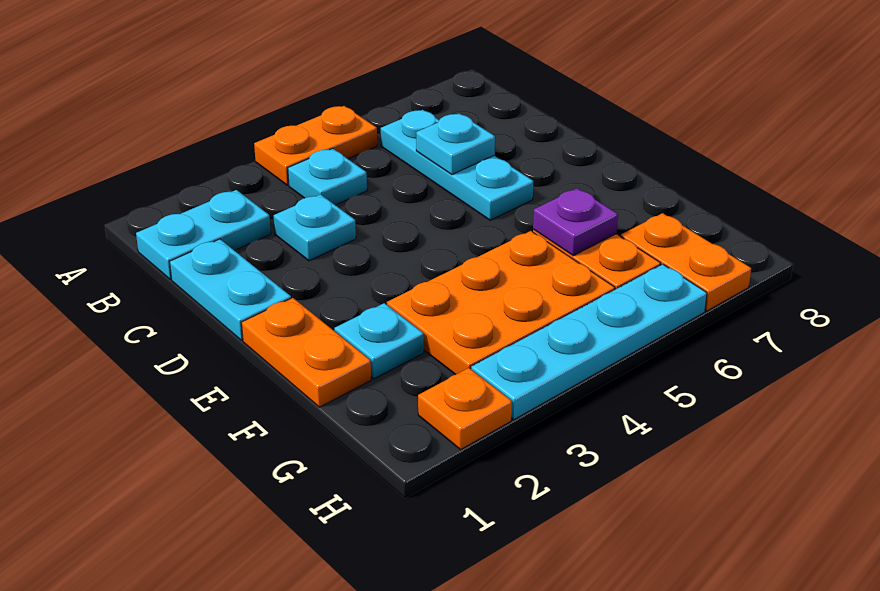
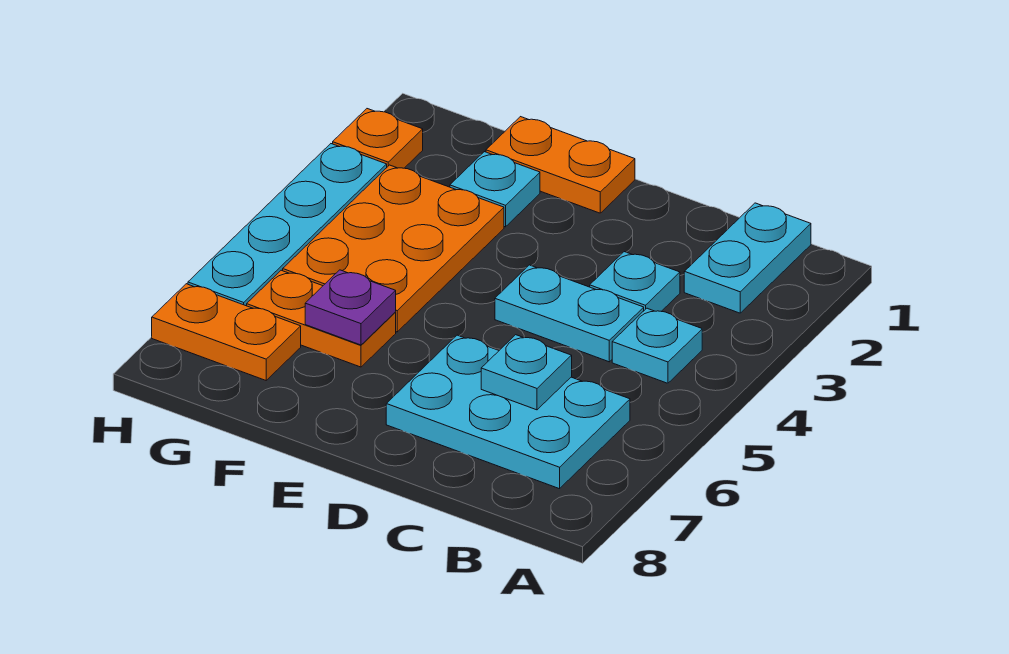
orange 1x2 plate [254,106,377,185] -> none
cyan 1x3 plate [381,110,533,220] -> cyan 2x3 plate [386,335,630,489]
cyan 1x2 plate [170,239,291,340] -> cyan 1x2 plate moved to [495,265,644,362]

